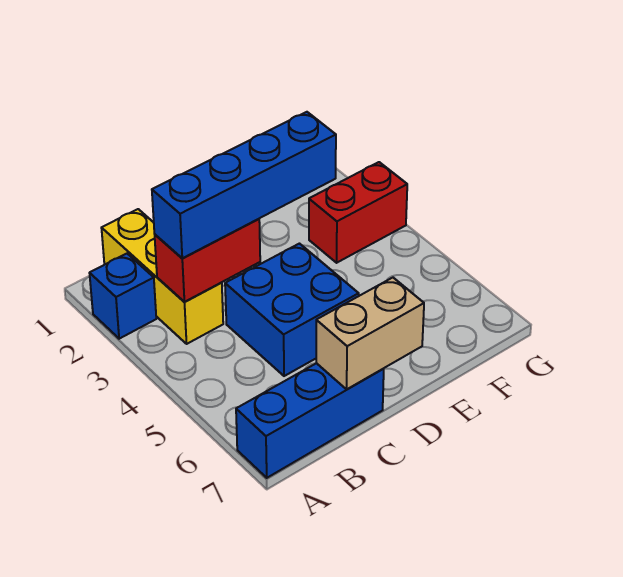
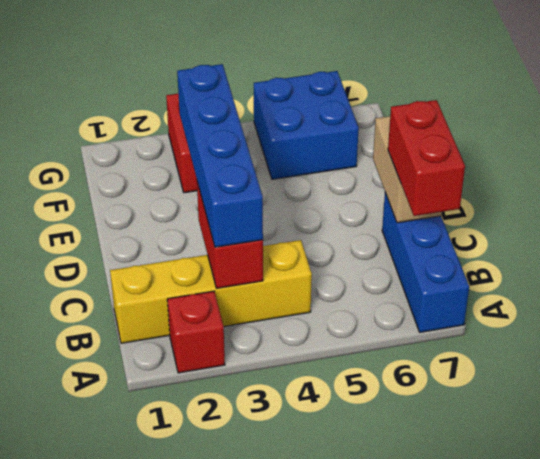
blue 1x1 brick [90,254,156,339] -> red 1x1 brick [167,291,225,373]
yellow 1x3 brick [102,209,223,344] -> yellow 1x4 brick [110,240,312,343]
none -> red 1x2 brick [388,100,465,216]
blue 2x2 brick [225,244,359,376] -> blue 2x2 brick moved to [254,71,359,179]

